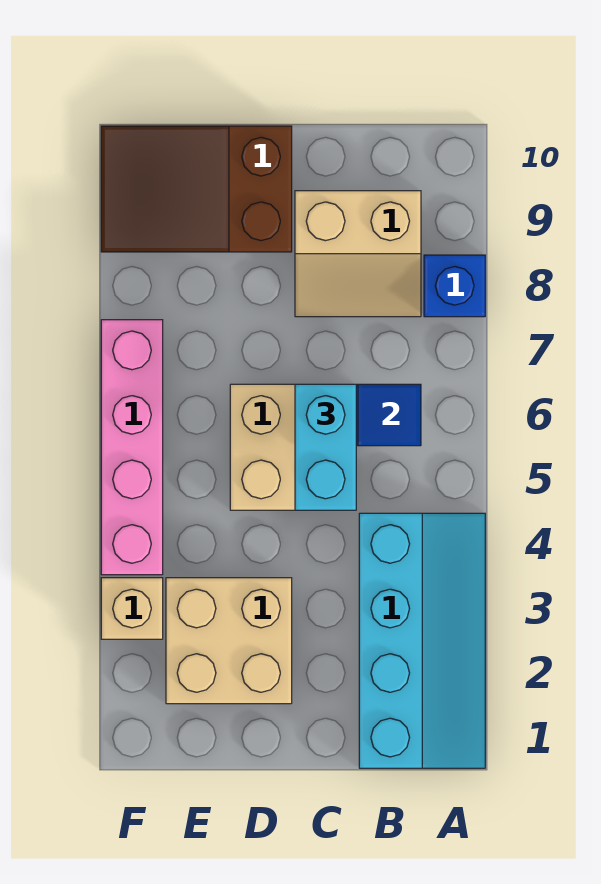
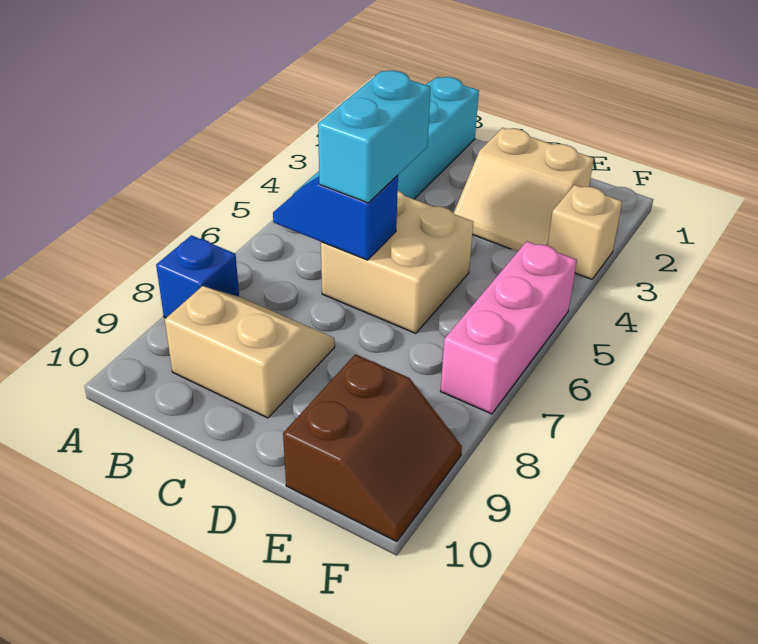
tan 2x2 brick [166,578,292,704] -> tan 2x2 slope [453,128,594,251]
brown 2x3 slope [101,126,292,252] -> brown 2x2 slope [283,354,462,542]
pink 1x4 brick [101,320,163,575] -> pink 1x3 brick [441,241,577,414]

